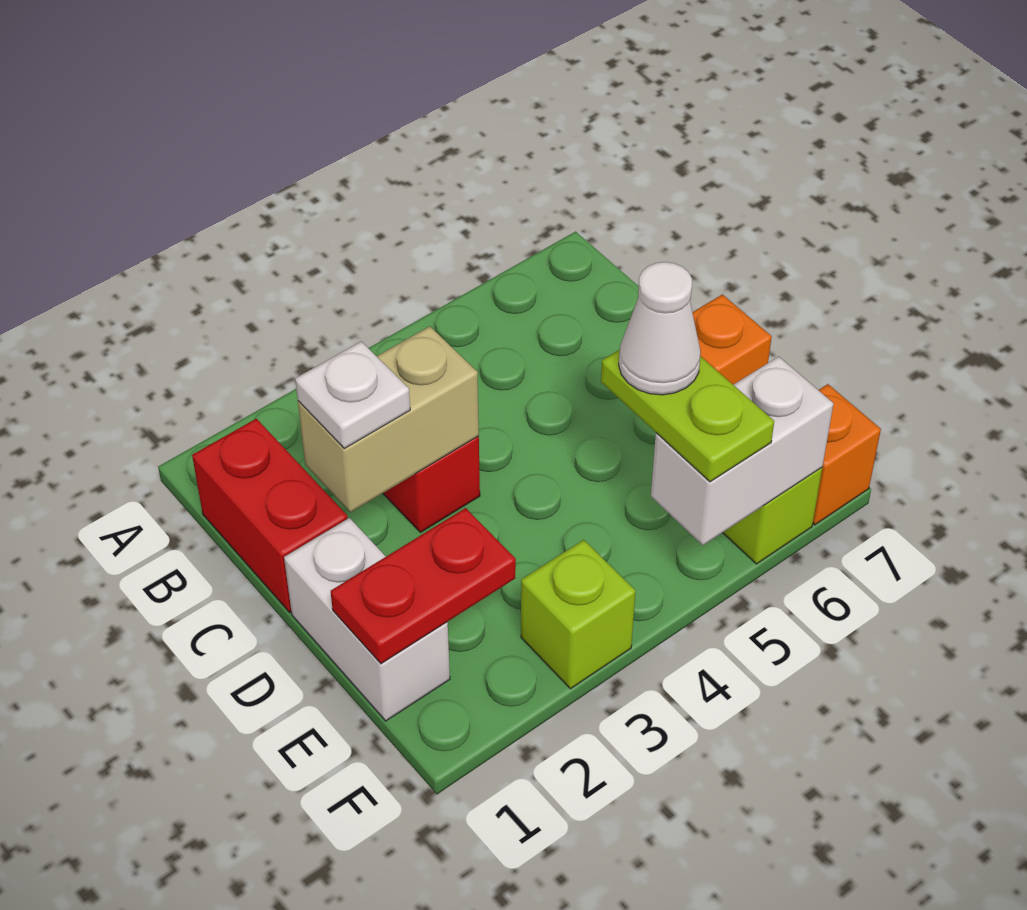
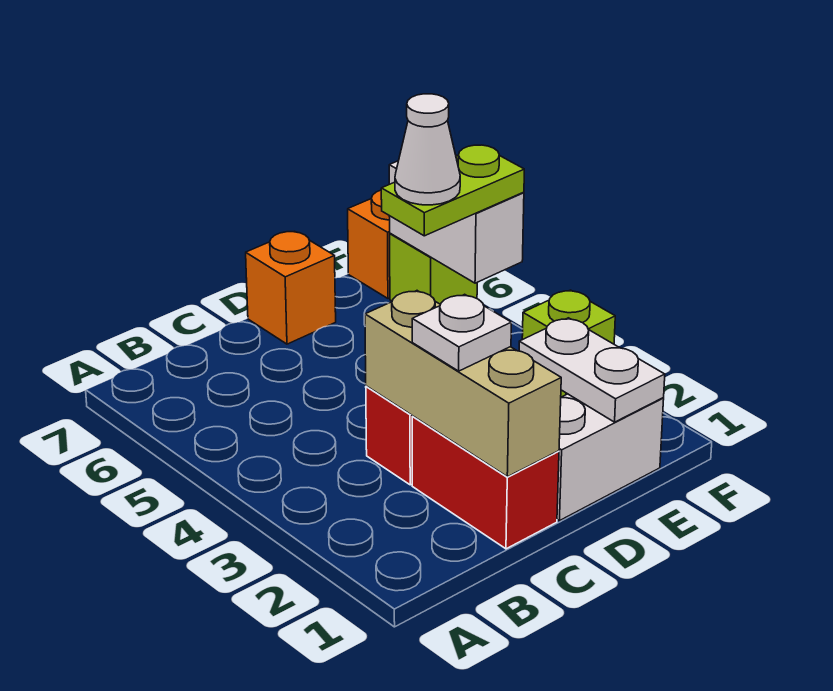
red 1x2 brick [192,419,348,612] -> red 1x2 brick turned to [412,416,559,549]
tan 1x2 brick [298,326,479,512] -> tan 1x3 brick [365,291,561,477]
red 1x2 plate [331,508,516,664] -> white 1x2 plate [519,318,665,422]

